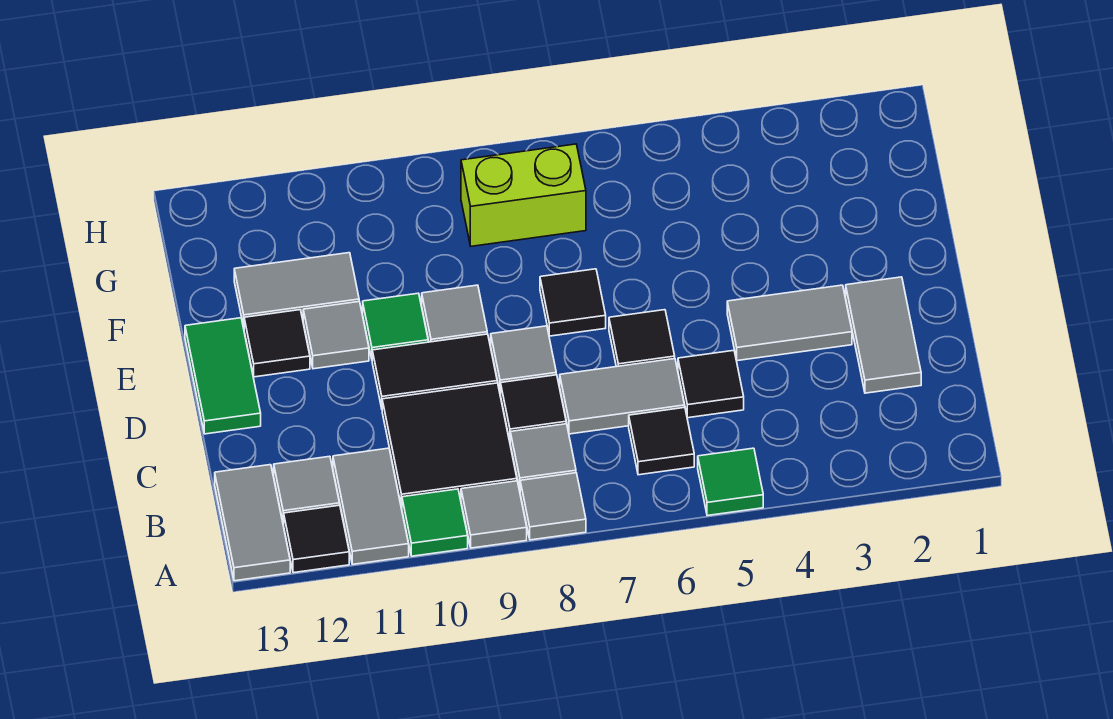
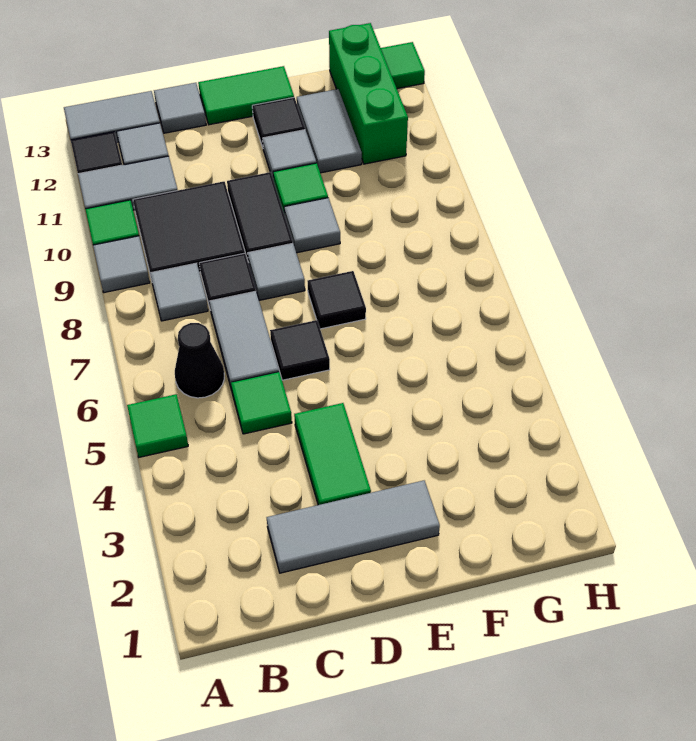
grey 1x1 tile [520,473,586,540] -> grey 1x1 tile moved to [154,83,206,133]
black 1x1 tile [629,408,694,475] -> black 1x1 cone [175,323,224,398]
grey 1x2 tile [846,277,921,393] -> grey 1x3 tile [267,481,440,573]
black 1x1 tile [678,350,744,418] -> green 1x1 tile [231,372,292,434]
grey 1x2 tile [727,285,852,361] -> green 1x2 tile [294,403,371,505]
lime 1x2 brick [461,144,586,246] -> none
none -> green 1x3 brick [329,23,408,164]
none -> green 1x1 tile [381,42,425,89]

